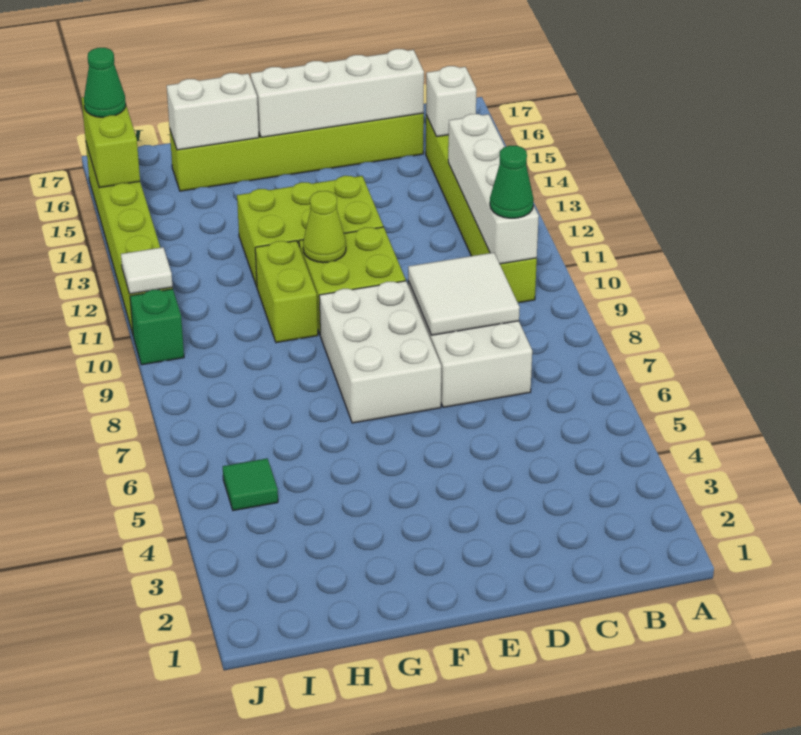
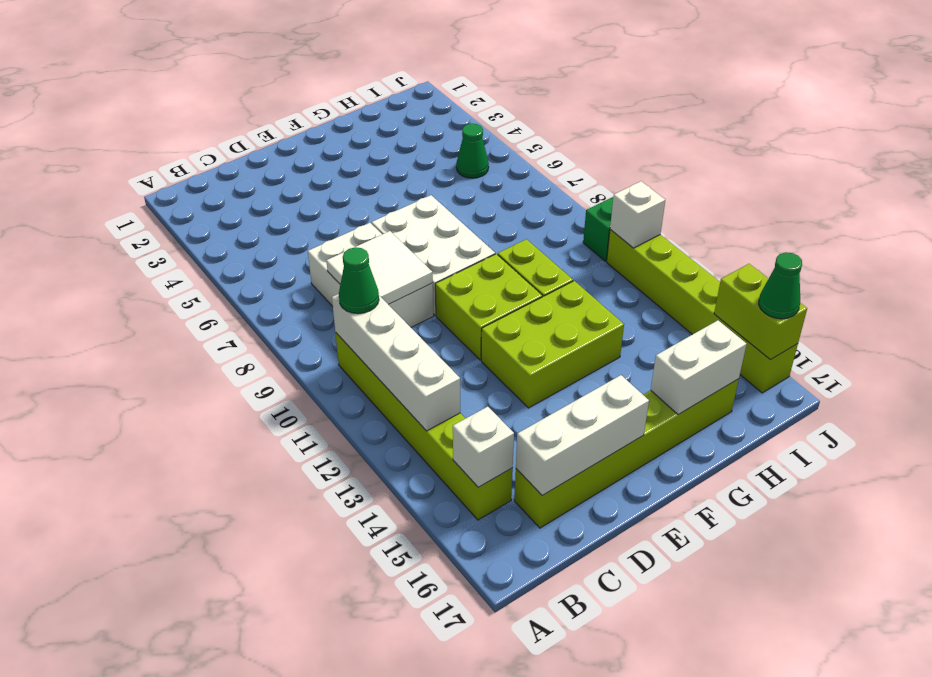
white 1x4 brick [251,49,424,137] -> white 1x3 brick [516,375,649,495]
lime 1x1 cone [303,191,346,263] -> none
green 1x1 tile [223,458,278,511] -> green 1x1 cone [456,124,489,178]
white 1x1 tile [121,247,173,294] -> white 1x1 brick [610,181,665,248]

